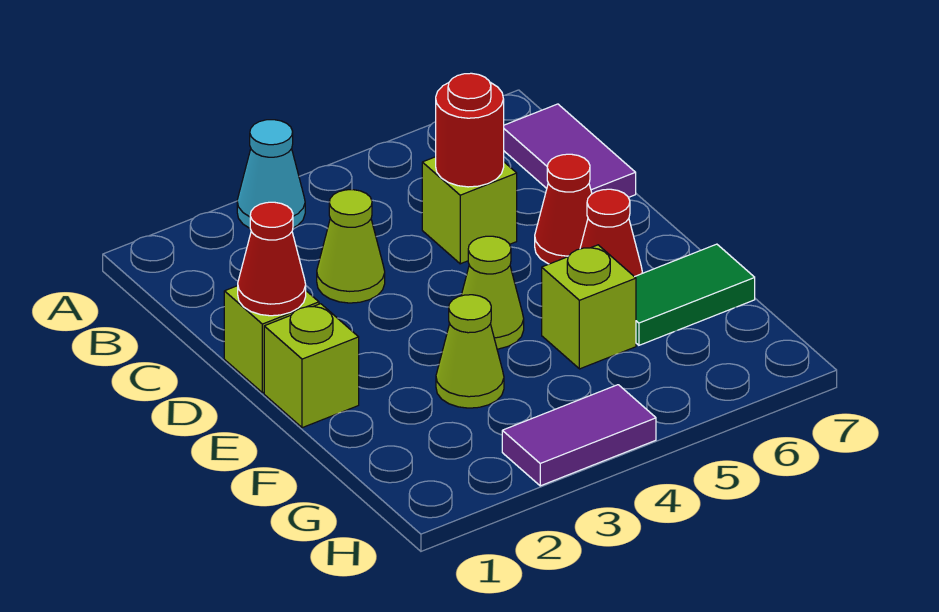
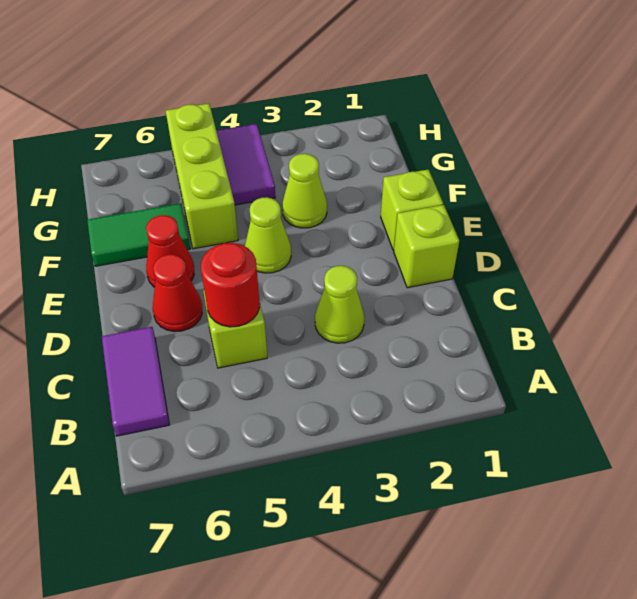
cyan 1x1 cone [237,120,305,228] -> none
red 1x1 cone [238,202,306,316] -> none
lime 1x1 brick [542,245,636,369] -> lime 1x3 brick [166,103,238,249]
purple 1x2 tile [502,385,656,486] -> purple 1x2 tile turned to [216,124,276,205]

